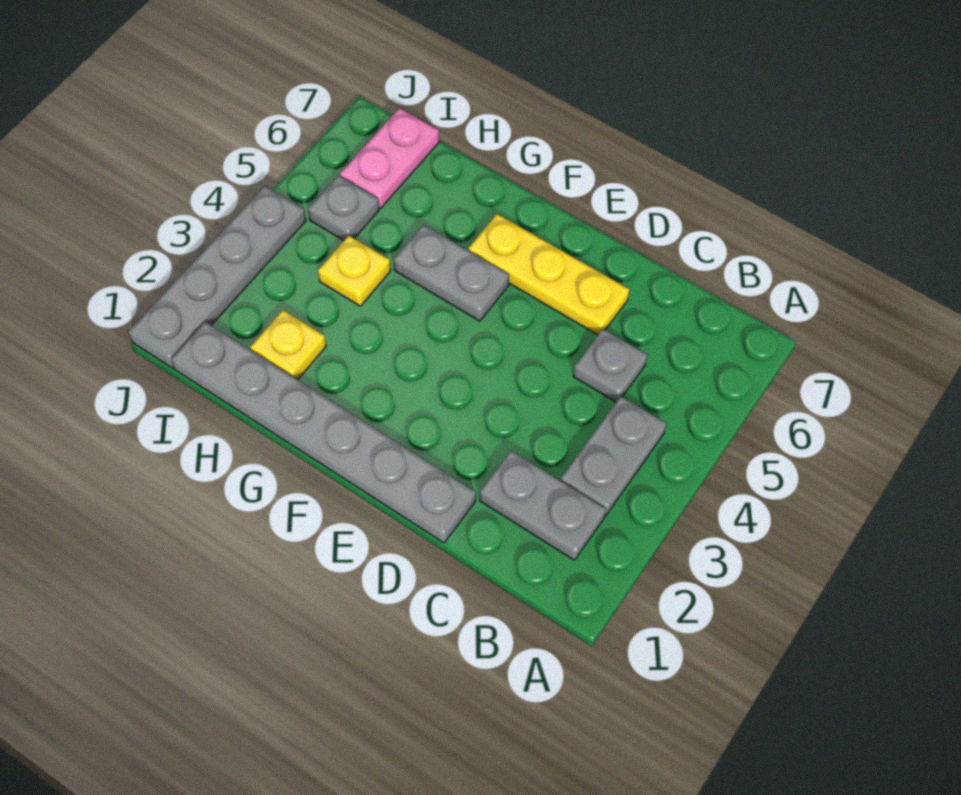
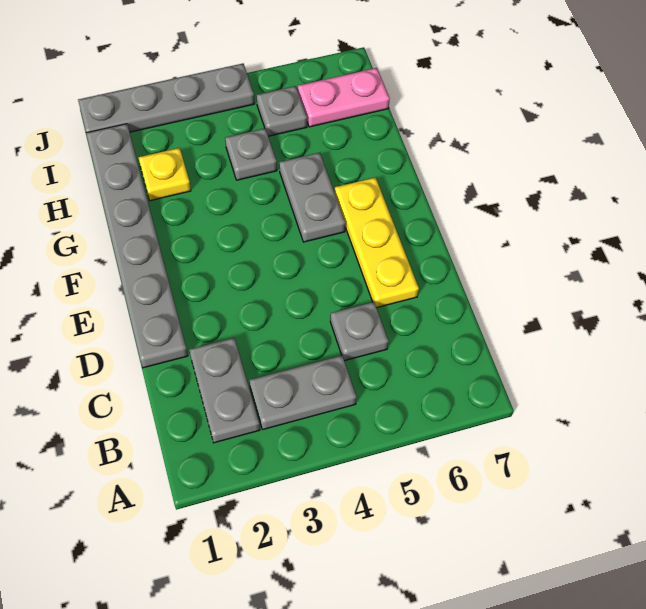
yellow 1x1 plate [318,236,391,306] -> grey 1x1 plate [225,128,277,180]

